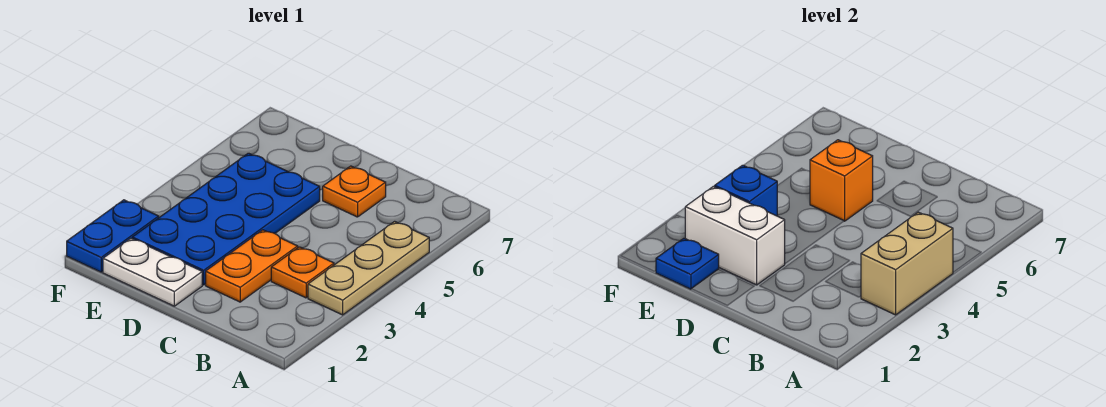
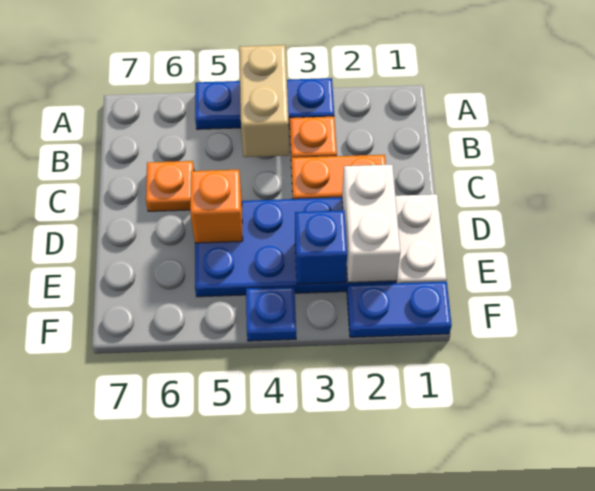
tan 1x3 plate [308,221,429,315] -> blue 1x3 plate [195,78,334,129]
tan 1x2 brick [861,212,953,315] -> tan 1x2 brick turned to [239,45,289,157]
blue 1x1 plate [656,238,719,289] -> blue 1x1 plate moved to [246,287,296,341]

